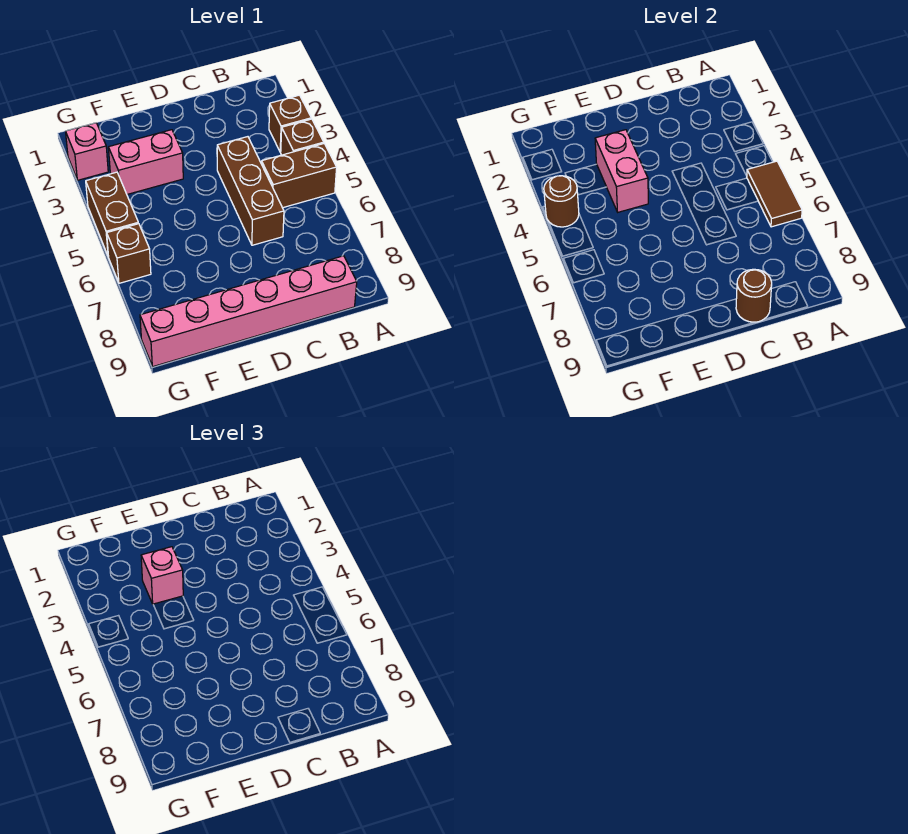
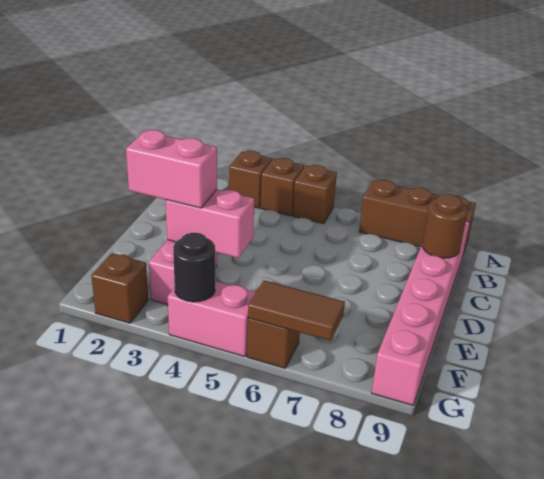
brown 1x2 brick [261,144,337,208] -> brown 1x1 brick [293,165,337,224]
brown 1x2 tile [747,161,802,227] -> brown 1x2 tile moved to [248,281,345,341]
brown 1x3 brick [217,137,284,245] -> brown 1x3 brick moved to [359,180,476,254]
pink 1x1 brick [141,547,183,604] -> pink 1x2 brick [126,130,217,208]
pink 1x1 brick [65,123,108,180] -> brown 1x1 brick [91,253,148,323]
brown 1x2 brick [86,172,138,257] -> pink 1x2 brick [168,281,256,357]
brown 1x1 round brick [544,176,579,227] -> black 1x1 round brick [173,233,215,302]

